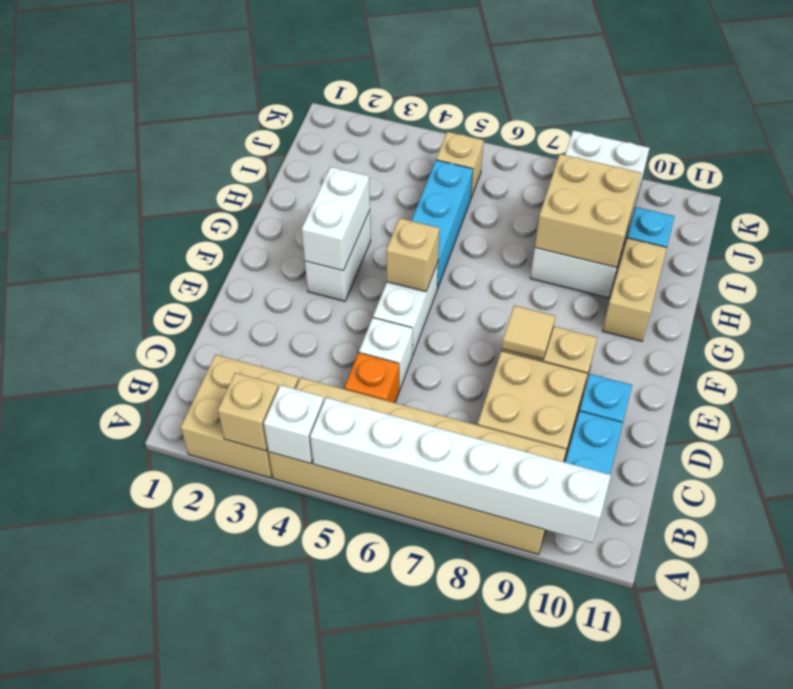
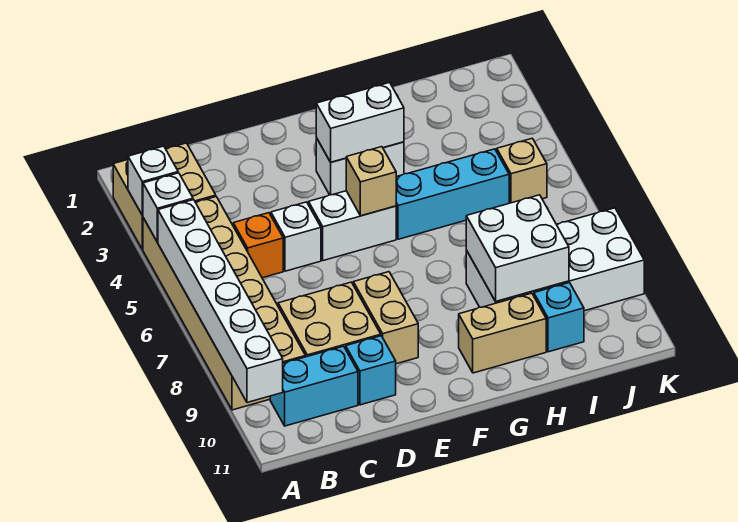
tan 1x1 brick [218,373,279,451] -> white 1x1 brick [128,146,178,215]
tan 1x1 tile [502,305,555,359] -> none
tan 2x2 brick [535,154,641,268] -> white 2x2 brick [466,195,569,301]

